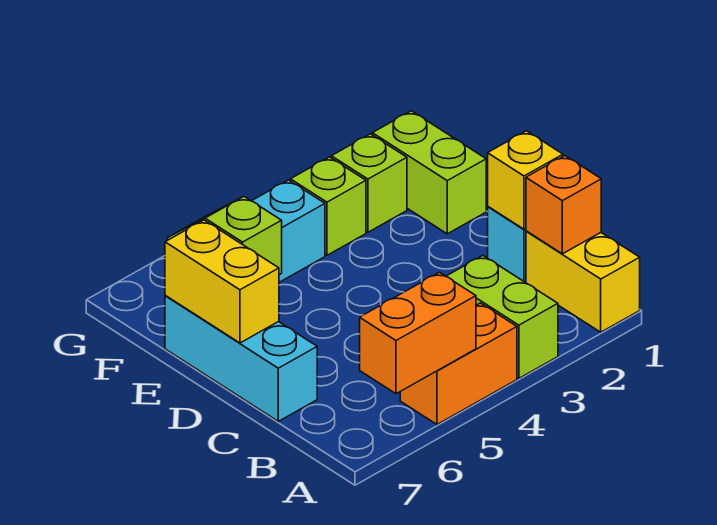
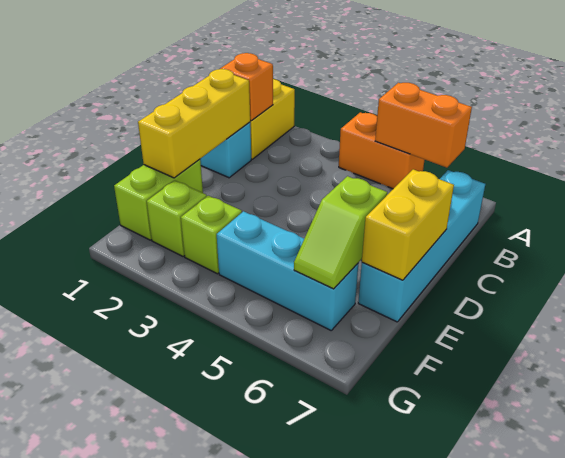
lime 1x2 brick [446,256,558,378] -> none
yellow 1x1 brick [488,131,563,229] -> yellow 1x3 brick [138,69,250,178]
cyan 1x3 brick [165,296,317,421] -> cyan 1x4 brick [358,170,485,322]

